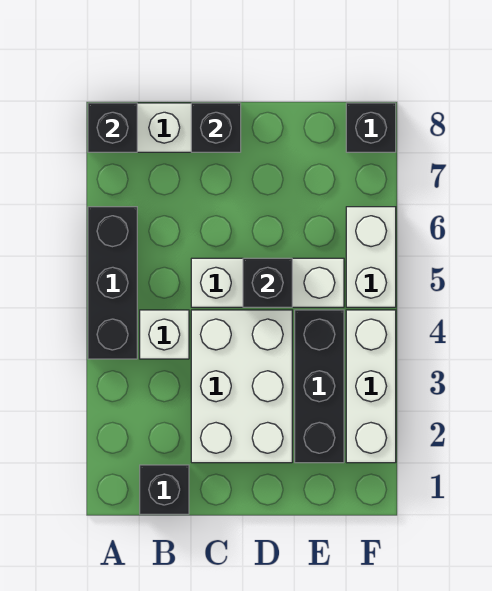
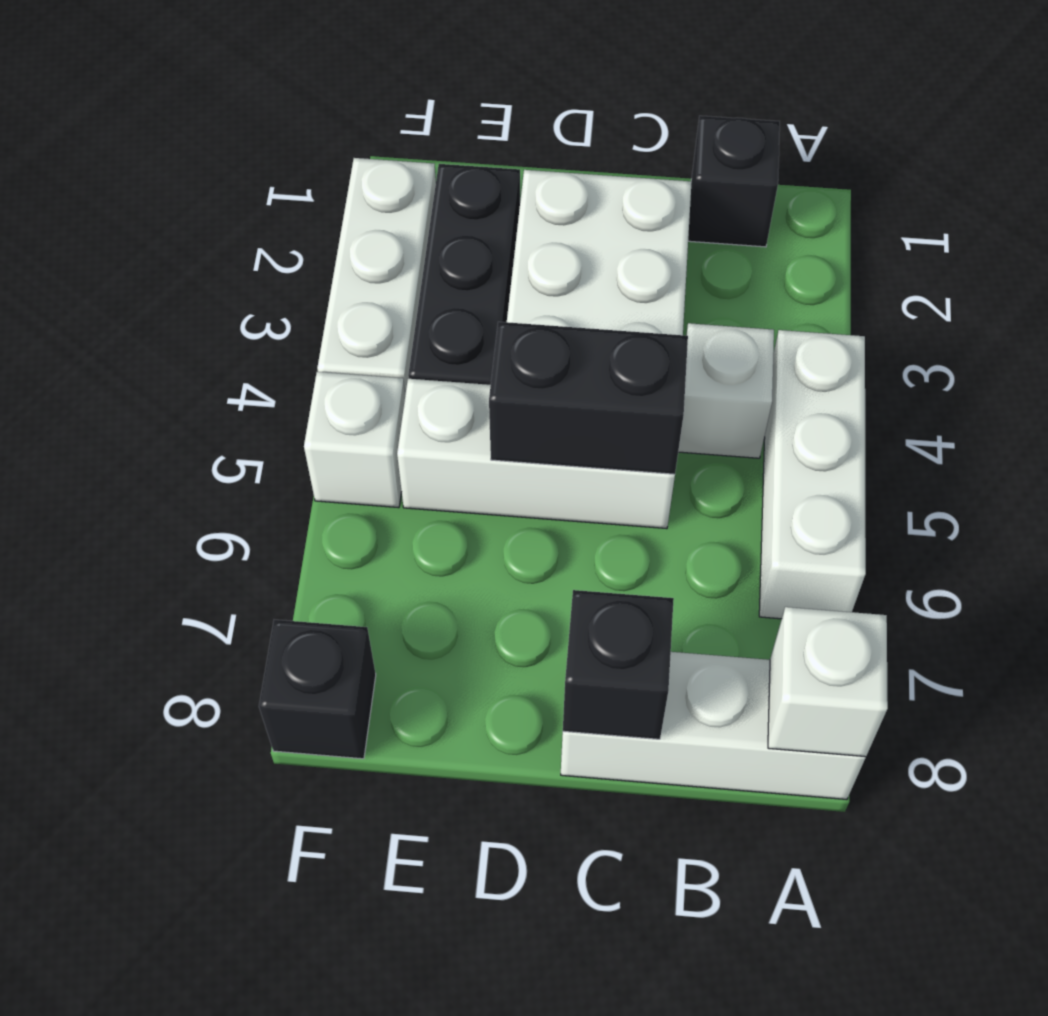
black 1x3 brick [88,207,137,359] -> white 1x3 brick [759,330,866,619]
black 1x1 brick [88,103,137,152] -> white 1x1 brick [768,607,888,757]
black 1x1 brick [243,258,292,307] -> black 1x2 brick [489,322,688,474]
white 1x2 brick [346,207,396,307] -> white 1x1 brick [304,372,405,508]

